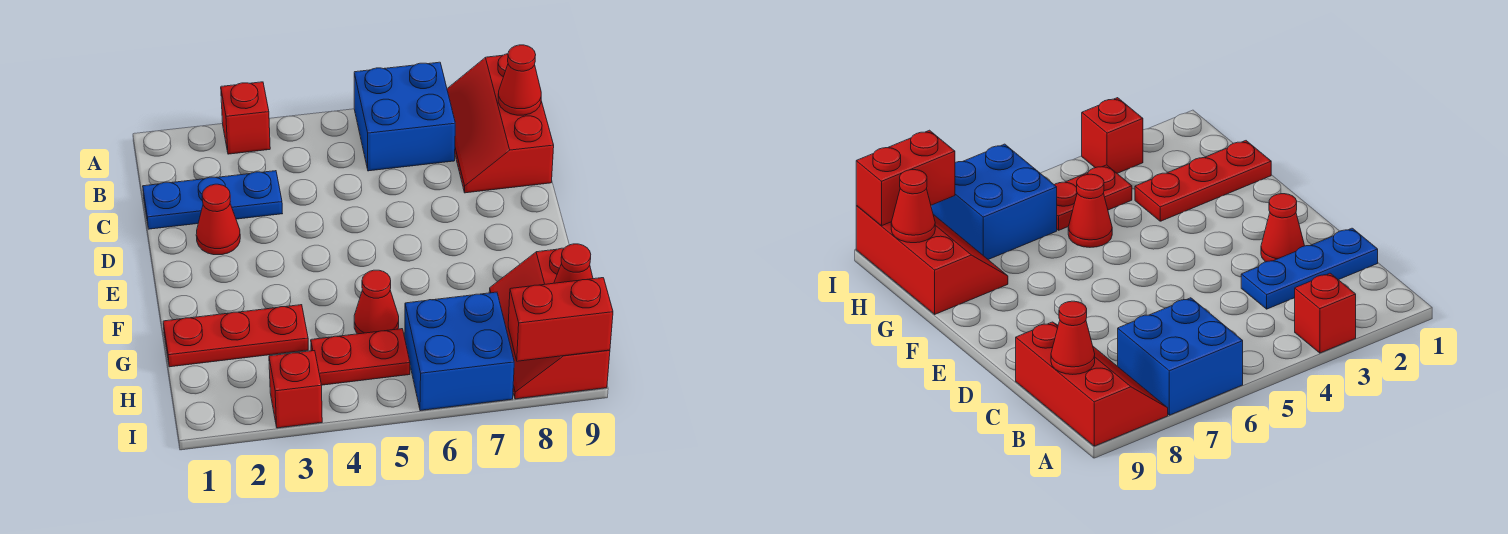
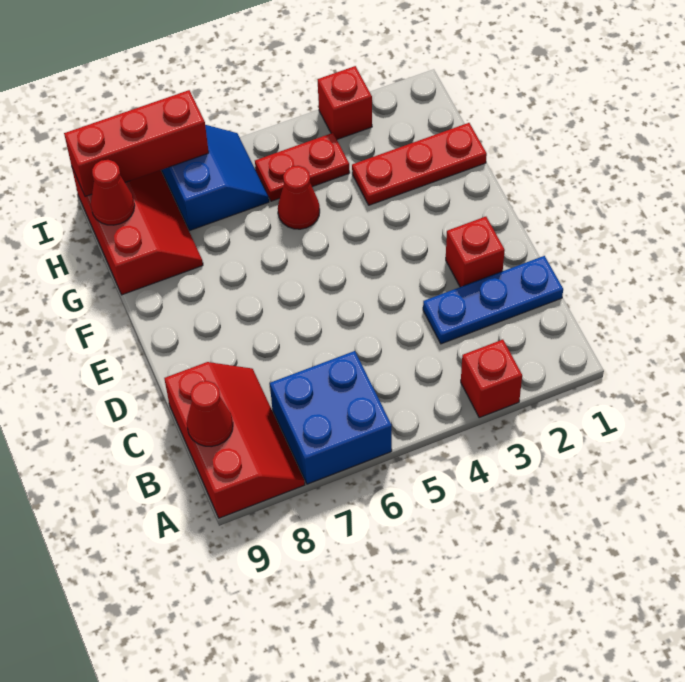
red 1x1 cone [196,184,240,255] -> red 1x1 brick [446,217,505,287]
blue 2x2 brick [405,292,514,411] -> blue 2x2 slope [162,125,269,230]
red 1x2 brick [508,278,613,361] -> red 1x3 brick [64,90,209,196]

